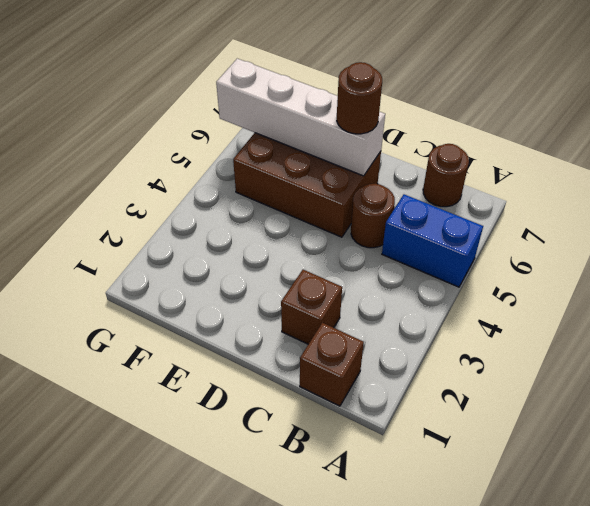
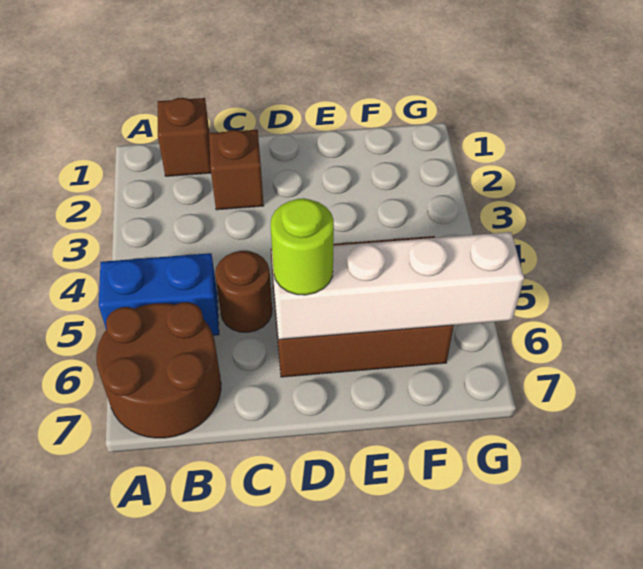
brown 1x1 round brick [423,144,469,207] -> brown 2x2 round brick [96,302,221,438]
brown 1x1 round brick [337,62,382,134] -> lime 1x1 round brick [271,198,334,295]

